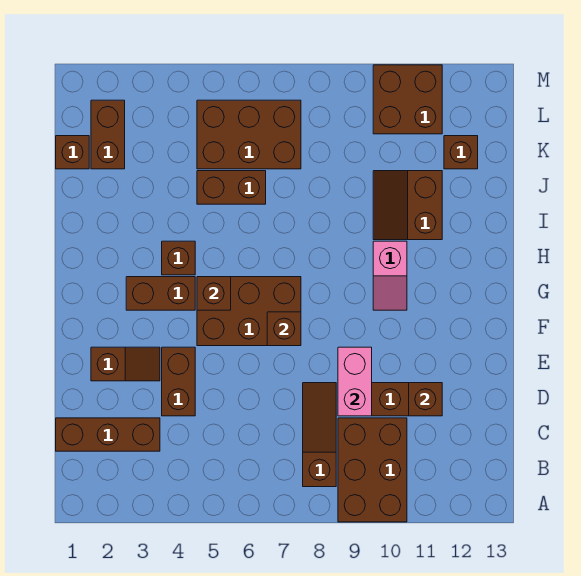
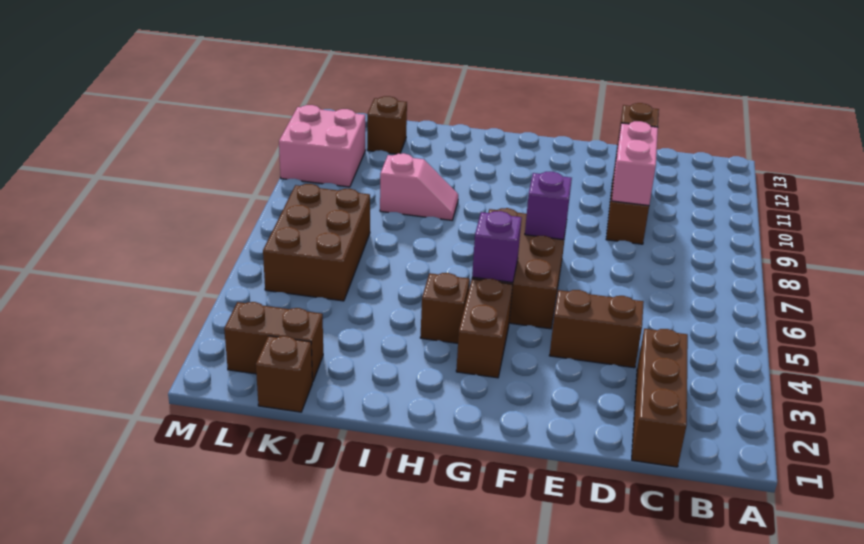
brown 2x3 brick [338,418,407,522] -> none
brown 1x3 slope [303,383,336,487] -> none
pink 1x2 brick [338,347,372,416] -> pink 1x2 brick turned to [612,121,658,206]
brown 1x2 slope [91,347,160,381] -> none
brown 1x1 brick [267,312,301,346] -> purple 1x1 brick [525,172,572,240]
brown 1x1 brick [197,277,231,310] -> purple 1x1 brick [472,211,521,282]
pink 1x2 slope [373,241,407,310] -> pink 1x2 slope moved to [380,153,458,220]
brown 2x2 slope [373,171,442,240] -> none
brown 1x2 brick [197,171,266,204] -> none
brown 2x2 brick [373,65,442,134] -> pink 2x2 brick [279,105,365,187]

